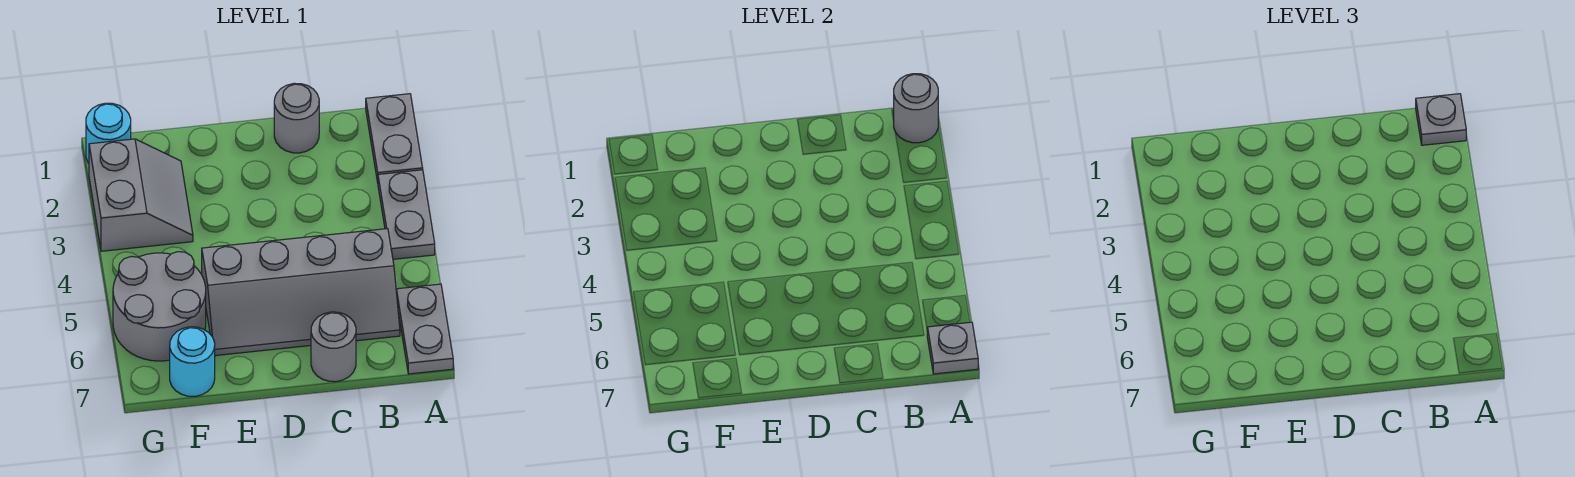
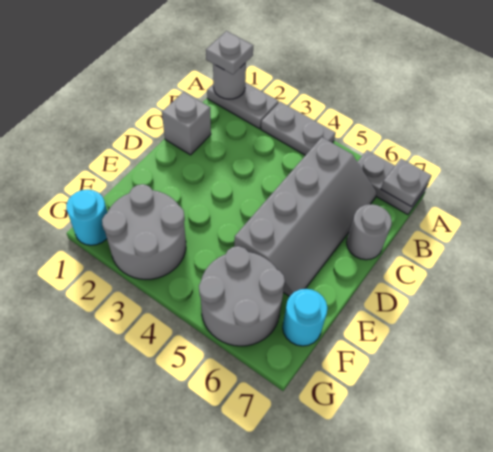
grey 1x1 round brick [274,83,319,153] -> grey 1x1 brick [162,92,211,155]
grey 2x2 slope [89,139,193,251] -> grey 2x2 round brick [102,184,186,280]

